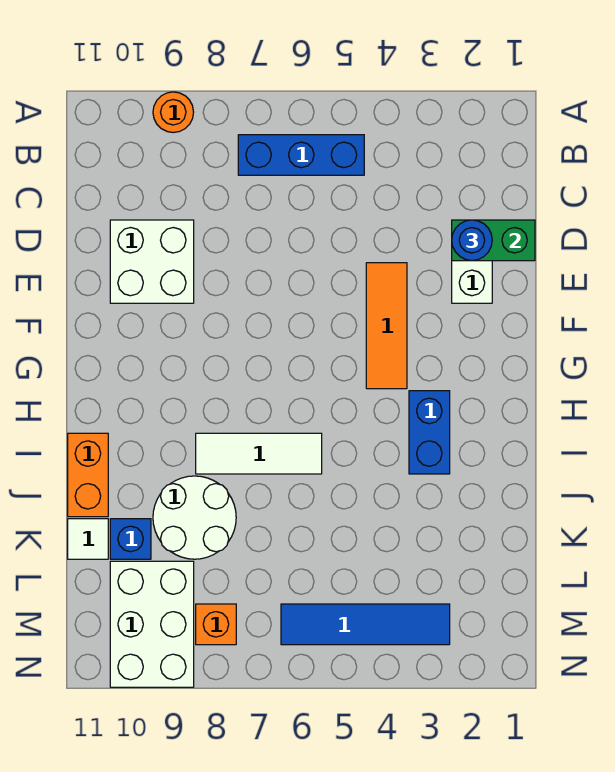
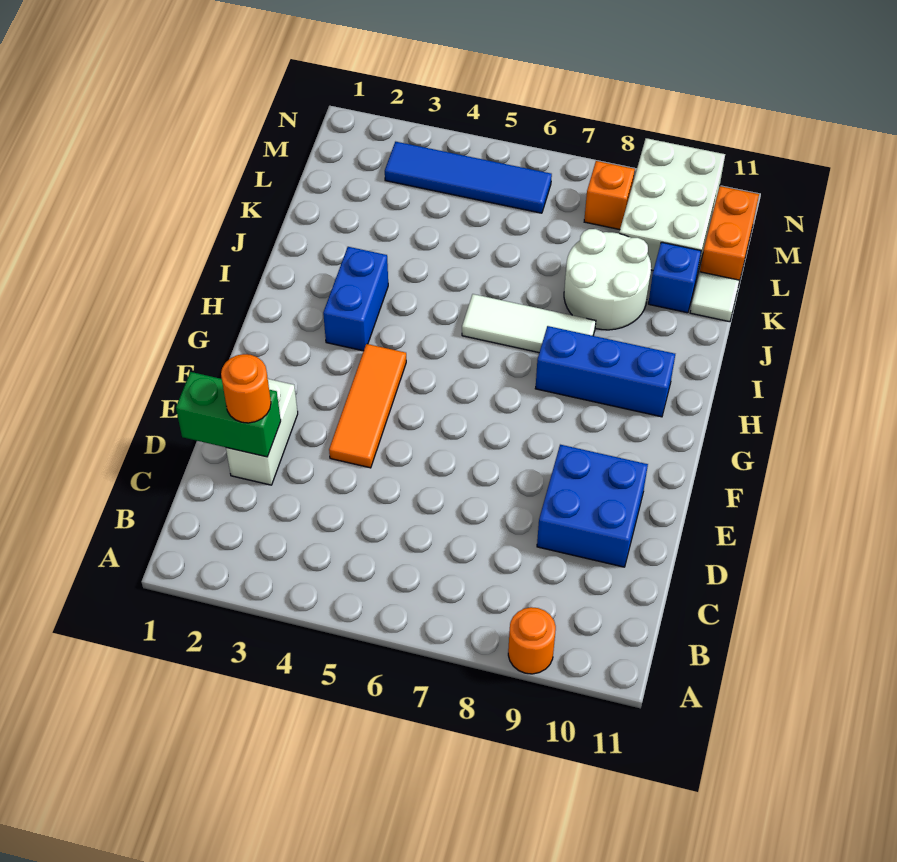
blue 1x3 brick [238,135,364,175] -> blue 1x3 brick moved to [535,326,675,417]
blue 1x1 round brick [452,220,492,261] -> orange 1x1 round brick [221,354,271,423]
white 2x2 brick [110,220,194,303] -> blue 2x2 brick [537,445,648,567]
orange 1x2 brick [68,433,108,517] -> orange 1x2 brick moved to [700,186,759,282]

